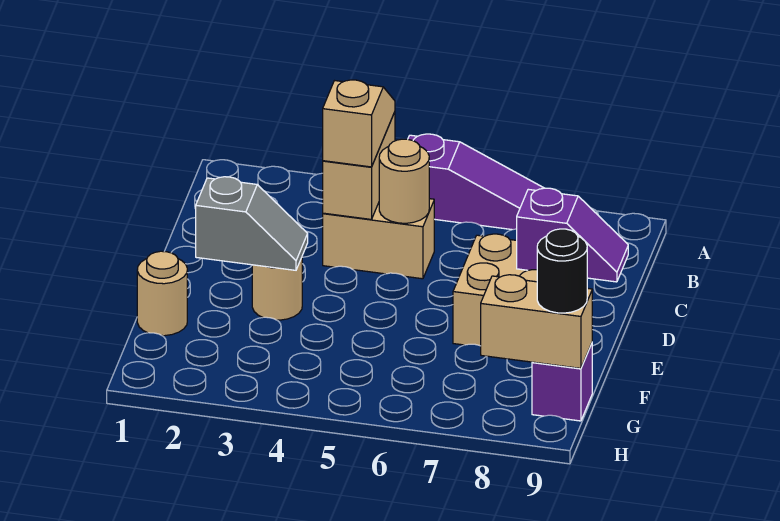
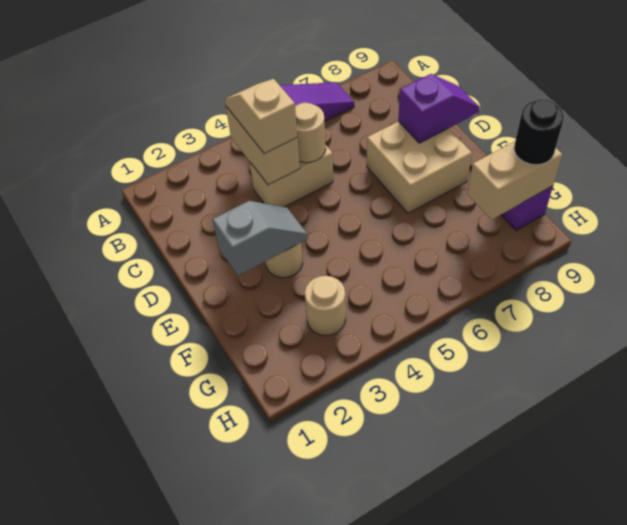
tan 1x1 round brick [137,251,187,336] -> tan 1x1 round brick moved to [305,276,346,336]

